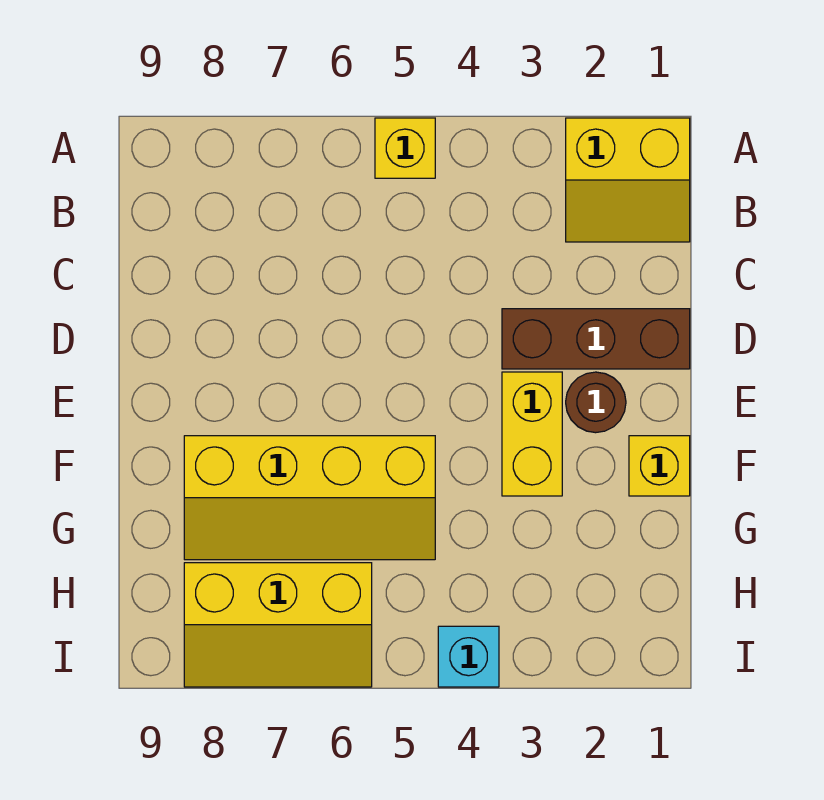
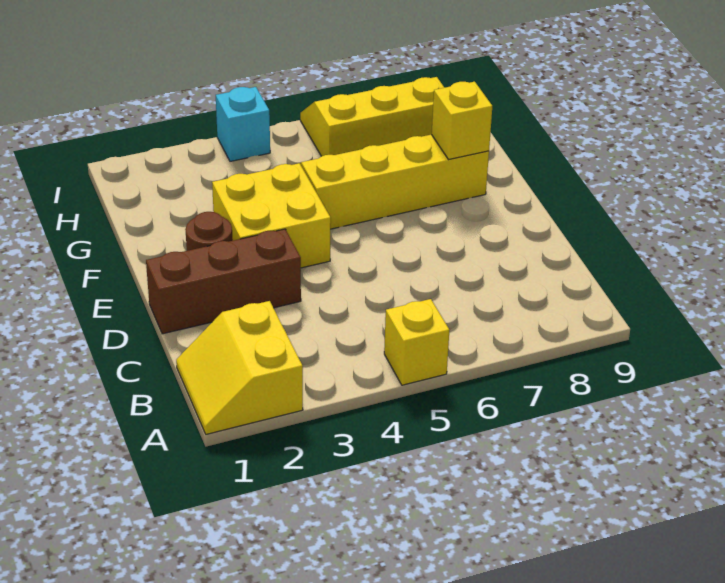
yellow 2x2 slope [566,118,690,242] -> yellow 2x2 slope turned to [176,301,303,434]
yellow 1x2 brick [502,372,562,496] -> yellow 2x2 brick [212,163,331,268]
yellow 1x1 brick [629,436,690,496] -> yellow 1x1 brick moved to [432,82,492,160]

